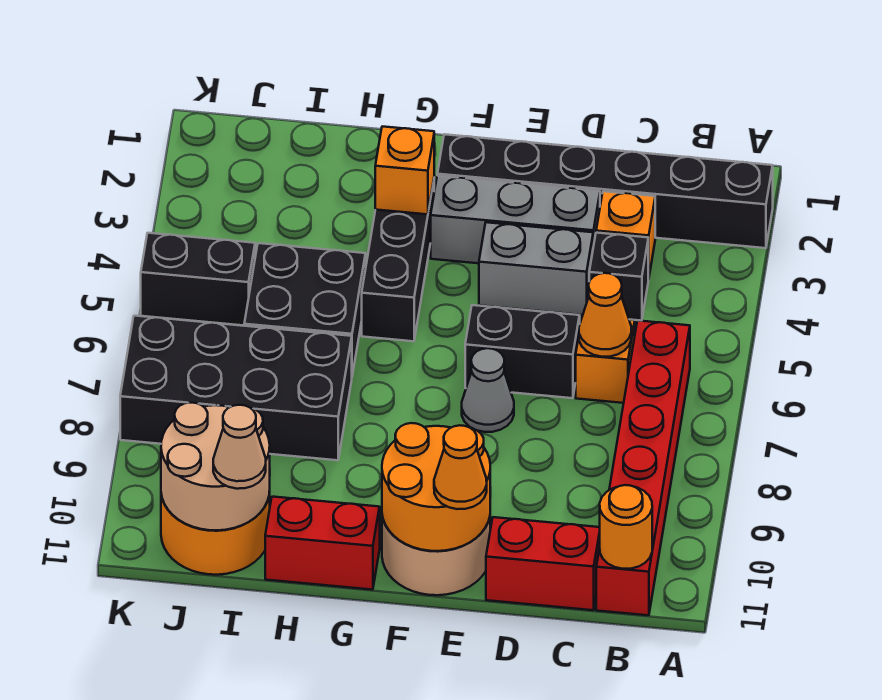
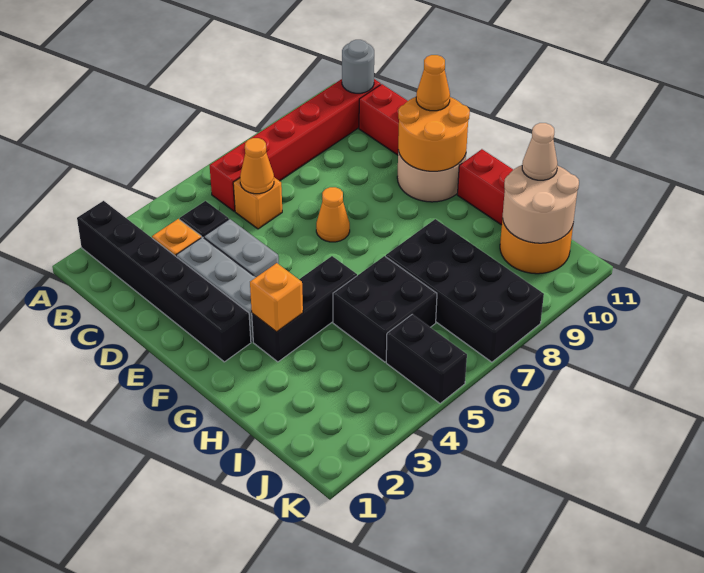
orange 1x1 round brick [600,485,652,569] -> grey 1x1 round brick [342,40,374,93]
black 1x2 brick [465,305,580,398] -> none
grey 1x1 cone [462,348,514,432] -> orange 1x1 cone [316,187,350,242]

